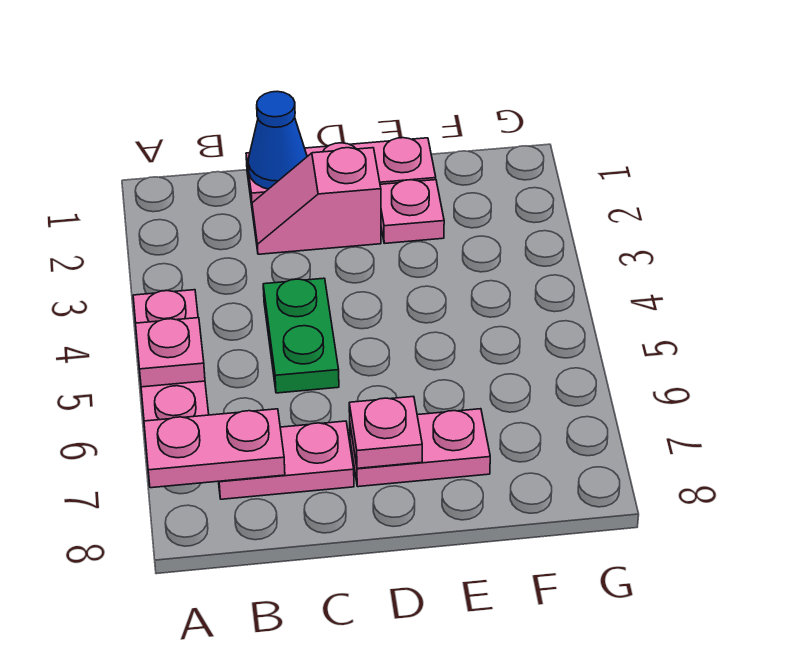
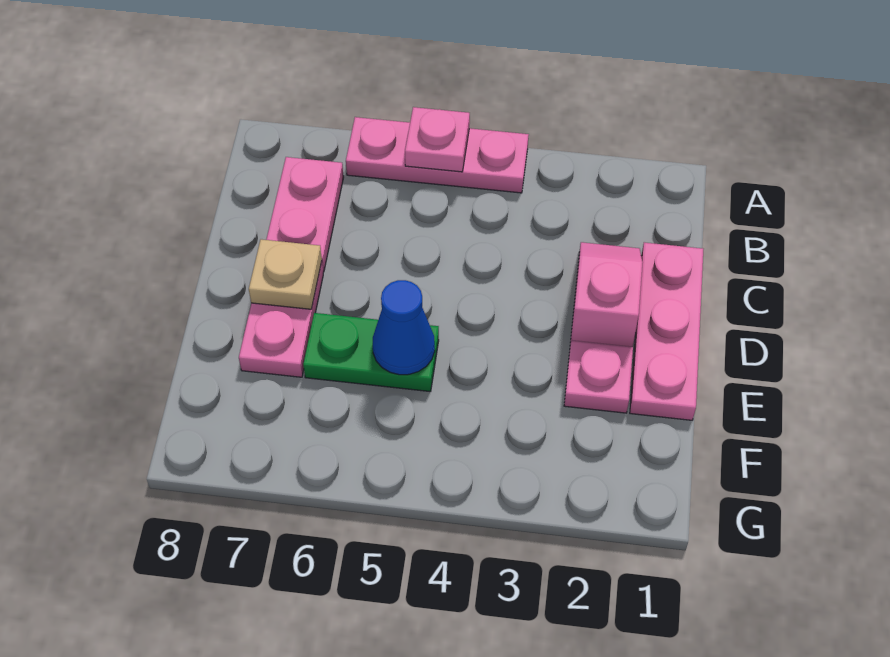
pink 1x2 plate [144,409,285,488] -> none
blue 1x1 cone [248,91,307,189] -> blue 1x1 cone moved to [373,280,435,375]
green 1x2 plate [263,278,339,393] -> green 1x2 plate moved to [303,313,439,392]
pink 1x1 plate [349,396,422,468] -> tan 1x1 plate [249,239,322,309]

